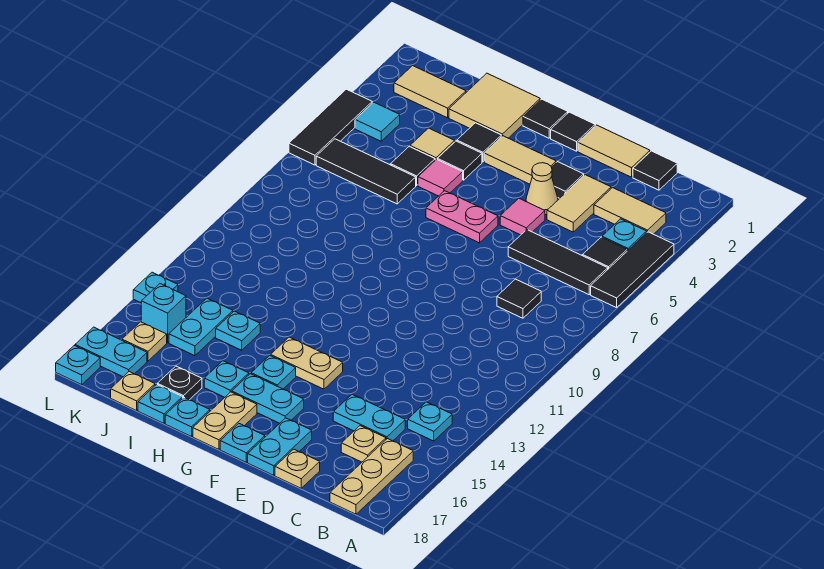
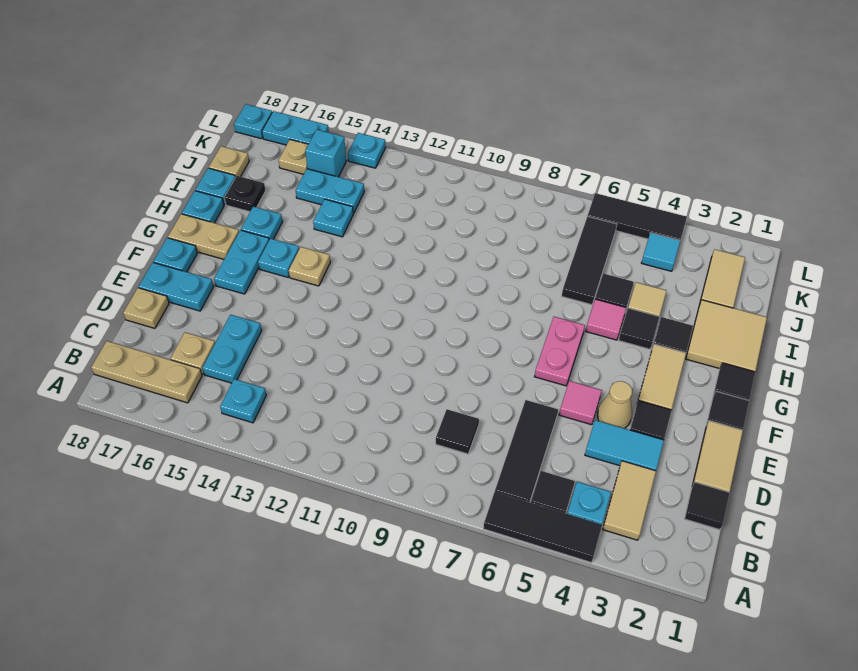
tan 1x2 tile [547,175,611,232] -> cyan 1x2 tile [585,420,664,471]
tan 1x2 plate [271,337,343,389] -> tan 1x1 plate [289,247,330,286]
cyan 1x2 plate [75,327,147,377] -> cyan 1x2 plate turned to [262,111,329,145]

